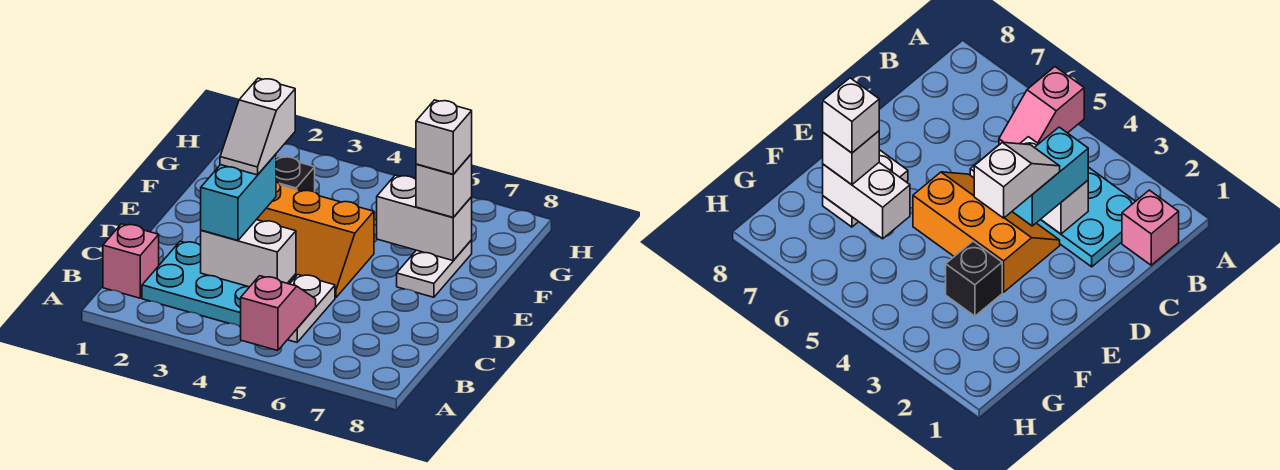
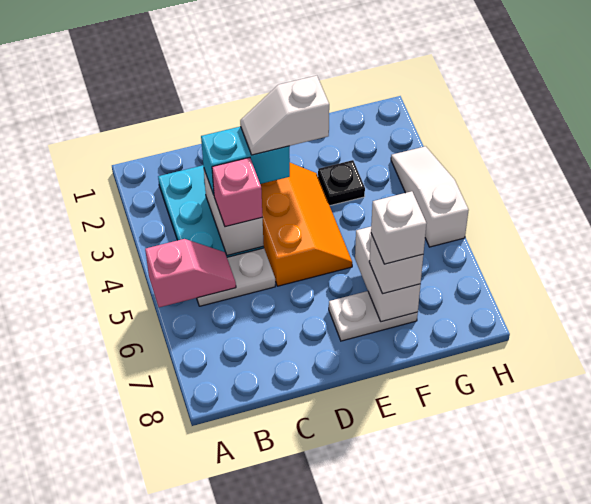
pink 1x1 brick [103,224,159,298] -> pink 1x1 brick moved to [212,158,262,227]
orange 2x3 slope [256,182,374,298] -> orange 2x3 slope turned to [260,163,352,286]
black 1x1 brick [276,156,315,192] -> black 1x1 plate [318,160,365,206]
none -> white 1x3 slope [391,146,469,247]

